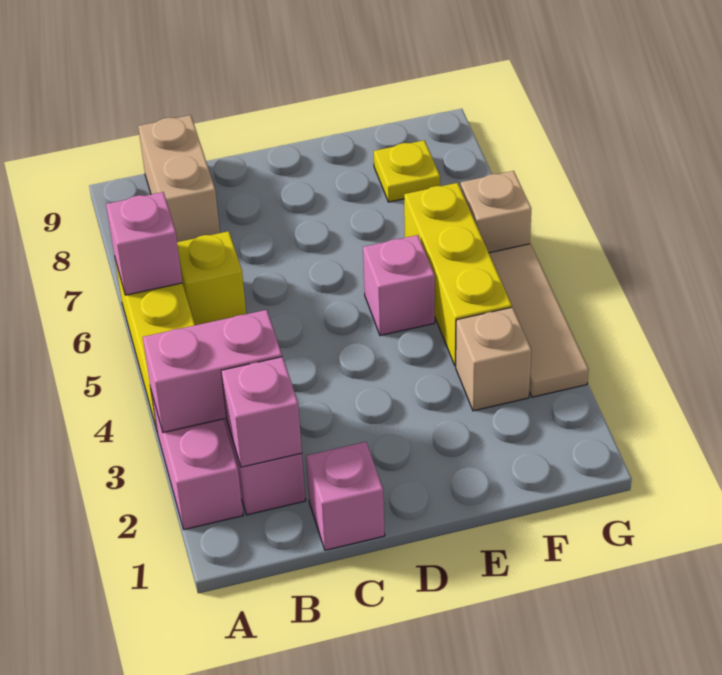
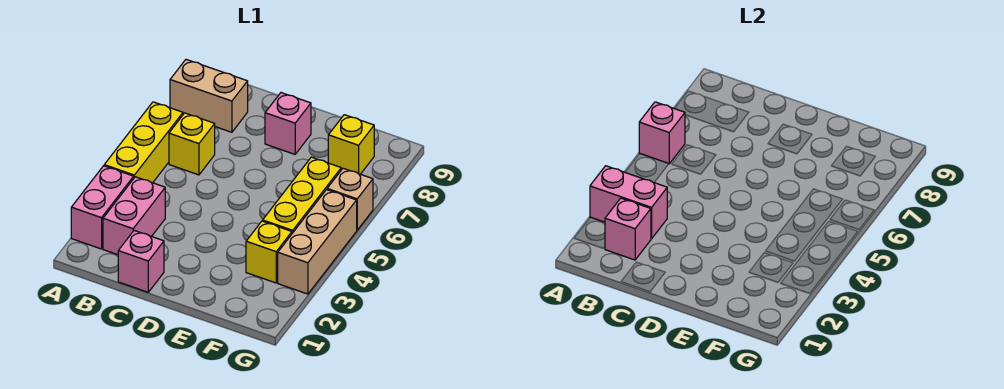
tan 1x2 brick [138,115,220,242] -> tan 1x2 brick turned to [170,60,248,132]
pink 1x1 brick [363,235,435,336] -> pink 1x1 brick moved to [265,93,311,154]
tan 1x1 brick [456,307,531,411] -> yellow 1x1 brick [246,221,292,283]
yellow 1x1 plate [374,140,440,202] -> yellow 1x1 brick [328,115,374,174]
tan 1x3 tile [489,244,589,397] -> tan 1x3 brick [278,190,357,294]

